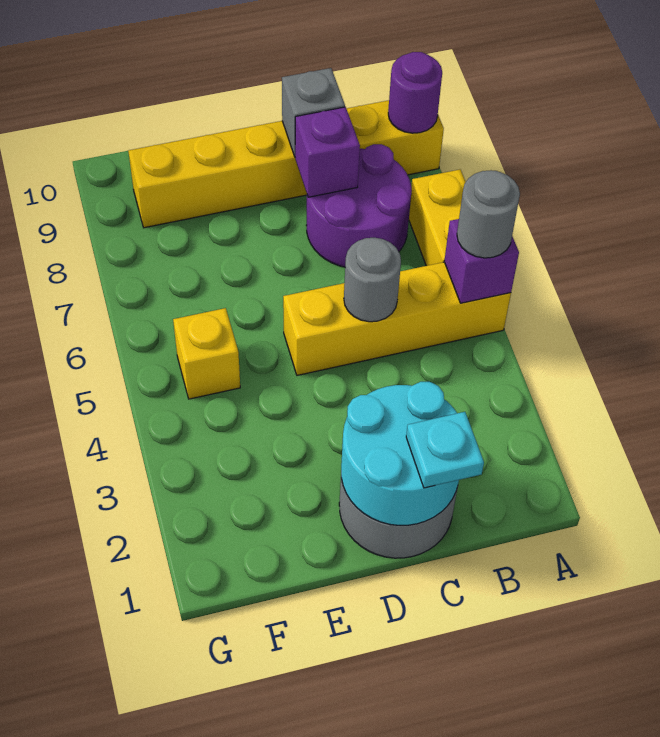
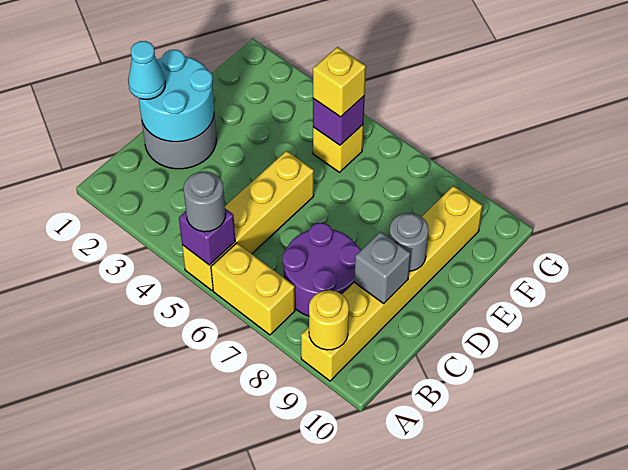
purple 1x1 round brick [388,52,442,133] -> yellow 1x1 round brick [309,290,349,350]
cyan 1x1 plate [406,412,484,488] -> cyan 1x1 cone [128,41,165,99]
grey 1x1 round brick [344,238,401,322] -> grey 1x1 round brick moved to [389,213,429,271]
purple 1x1 brick [295,107,360,197] -> purple 1x1 brick moved to [313,96,365,145]
none -> yellow 1x1 brick [313,47,366,117]

